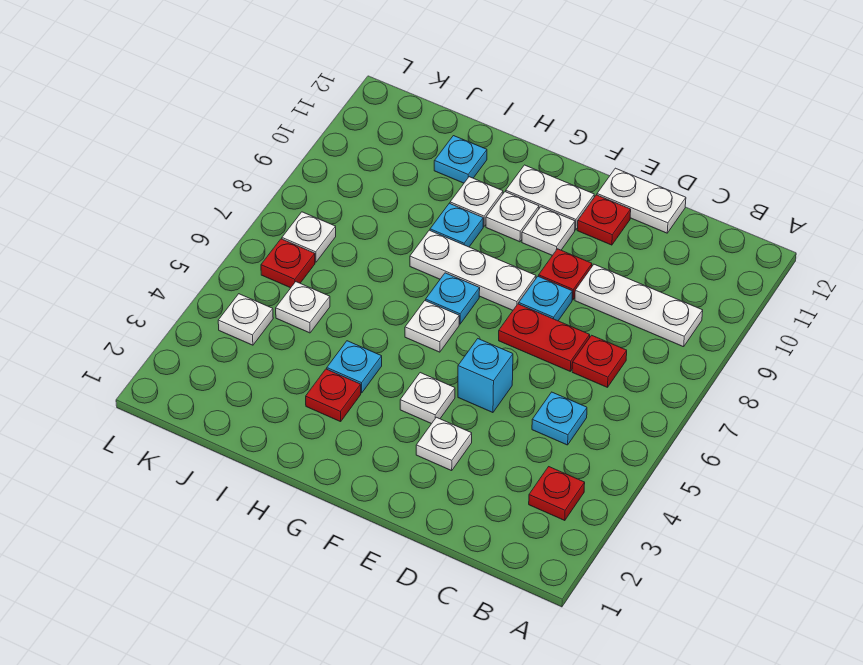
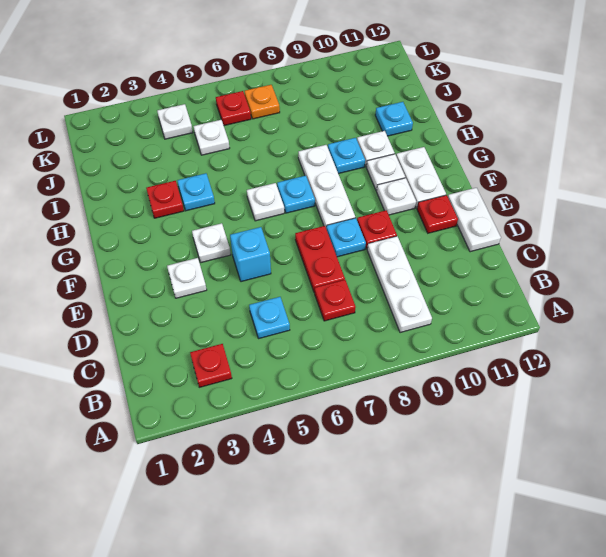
white 1x1 plate [282,212,336,262] -> orange 1x1 plate [245,85,280,119]

